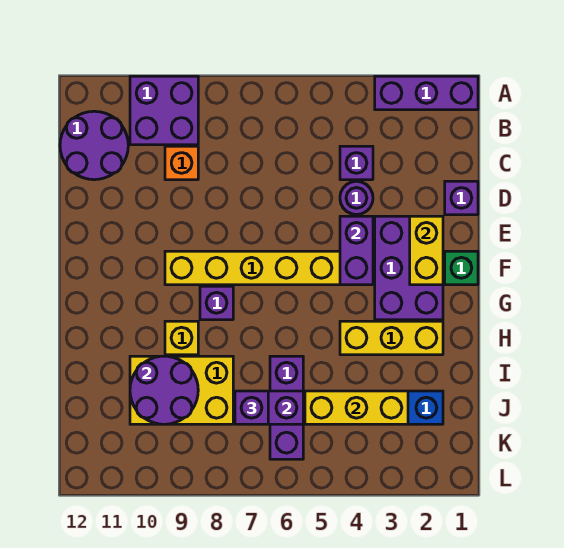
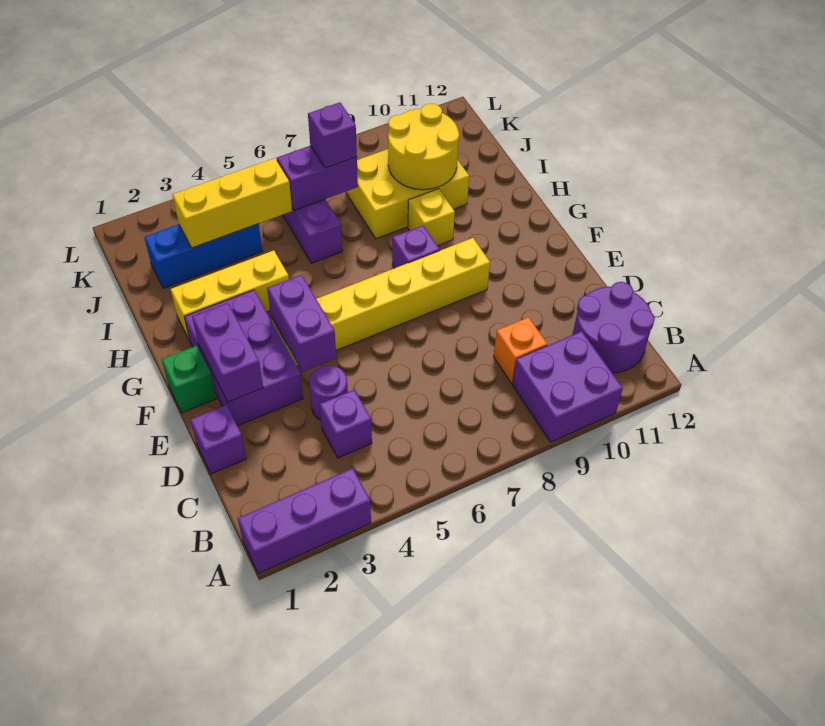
yellow 1x2 brick [410,216,443,285] -> purple 1x2 brick [192,303,263,402]
purple 2x2 round brick [130,356,198,424] -> yellow 2x2 round brick [388,103,459,190]

